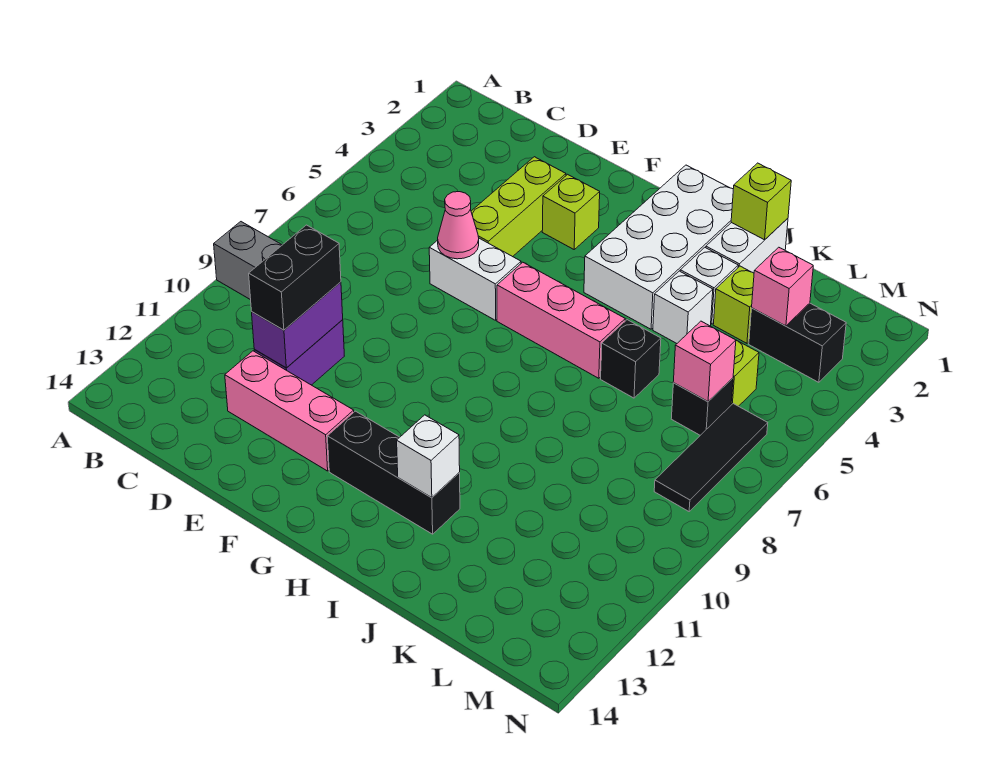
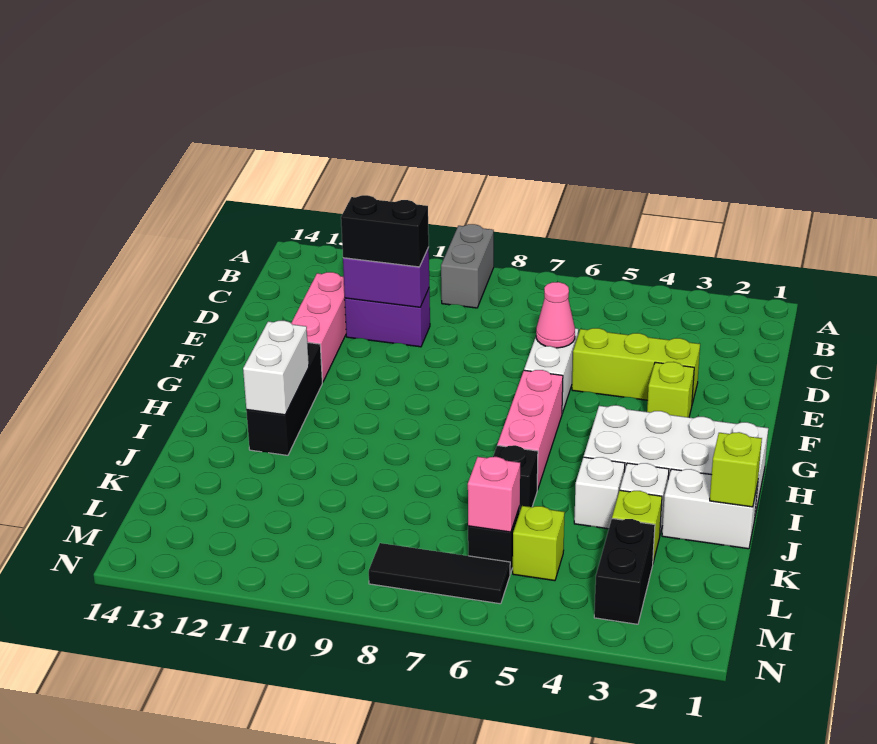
white 1x1 brick [397,415,460,498] -> white 1x2 brick [243,321,309,415]
pink 1x1 brick [752,247,813,326] -> none

